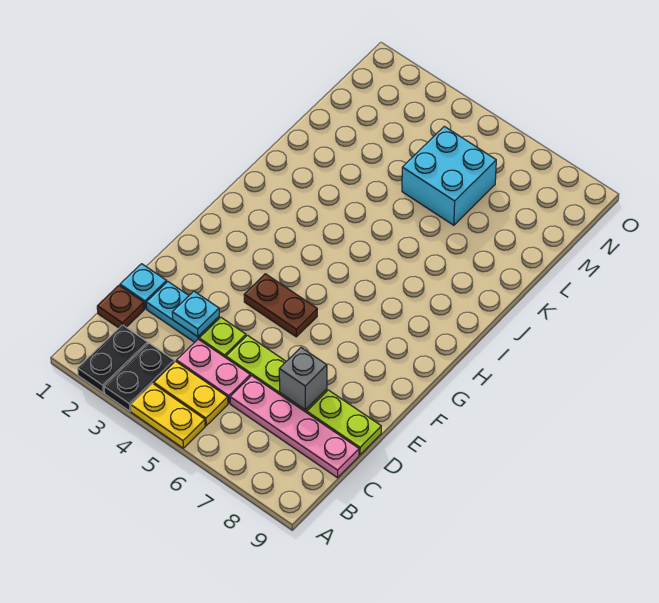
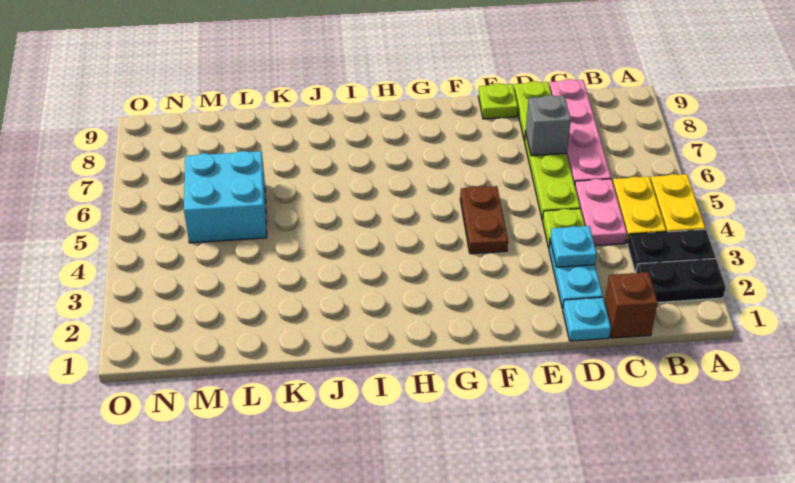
brown 1x1 plate [97,286,144,328] -> brown 1x1 brick [605,272,658,338]
none -> lime 1x1 plate [478,83,518,119]

